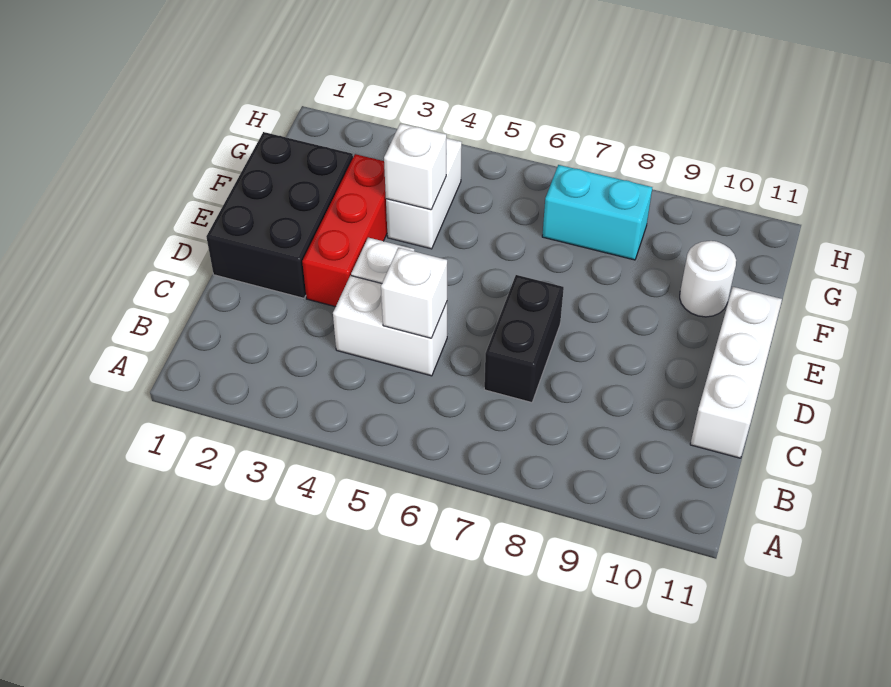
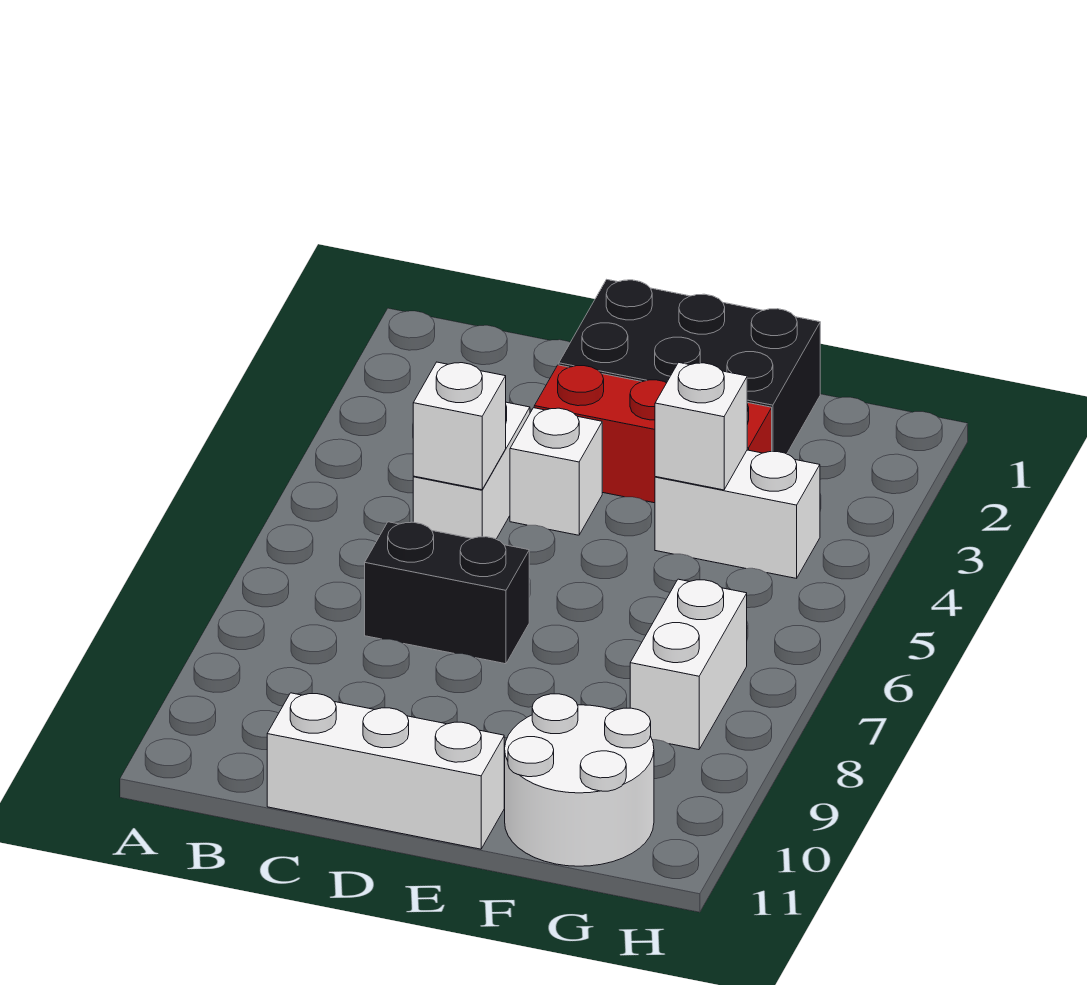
white 1x1 round brick [680,241,736,317] -> white 2x2 round brick [504,694,654,866]
cyan 1x2 brick [542,165,652,260] -> white 1x2 brick [630,579,747,750]

